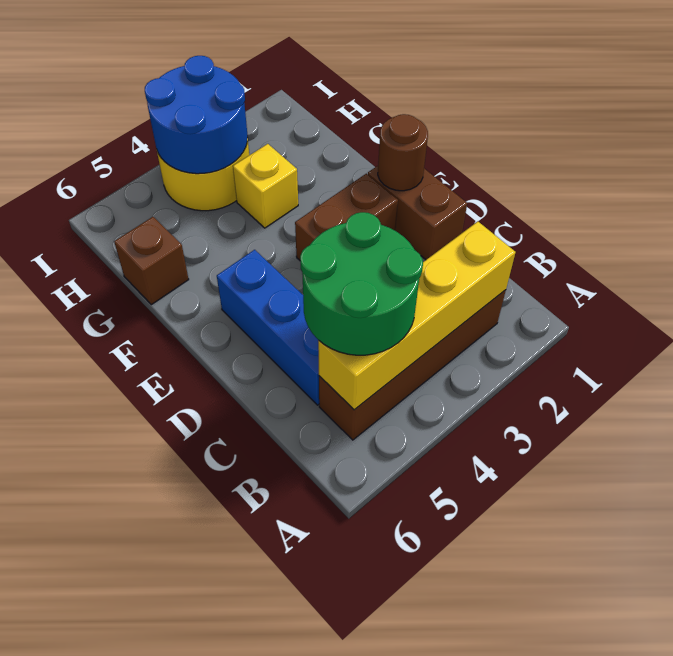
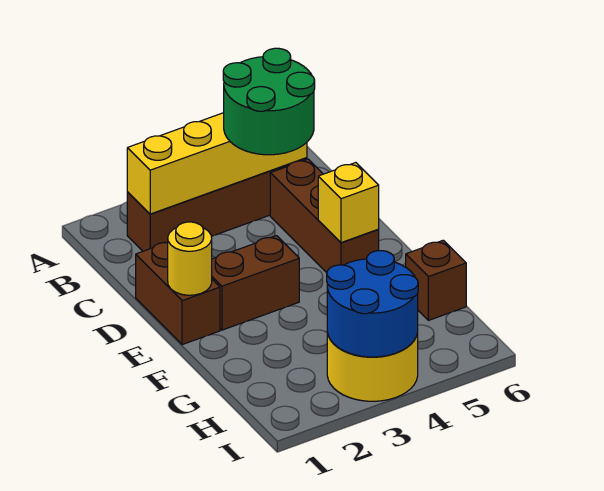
blue 1x3 brick [217,250,319,405] -> brown 1x3 brick [270,159,379,273]
brown 1x1 round brick [378,114,428,191] -> yellow 1x1 round brick [168,222,212,295]
yellow 1x1 brick [233,144,298,228] -> yellow 1x1 brick moved to [318,163,379,243]

